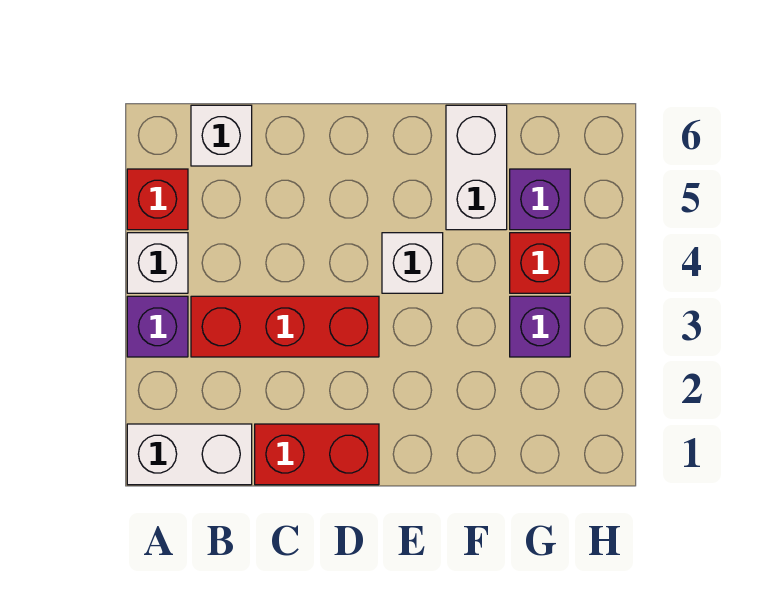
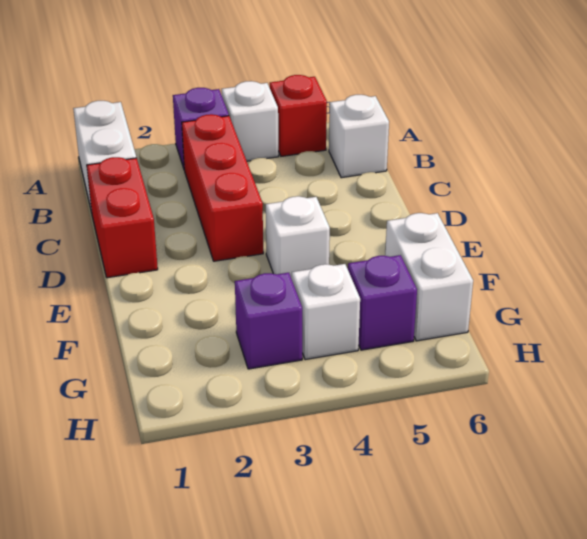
white 1x2 brick [446,105,507,230] -> white 1x2 brick turned to [385,213,473,341]
red 1x1 brick [510,233,570,293] -> white 1x1 brick [292,264,360,360]

